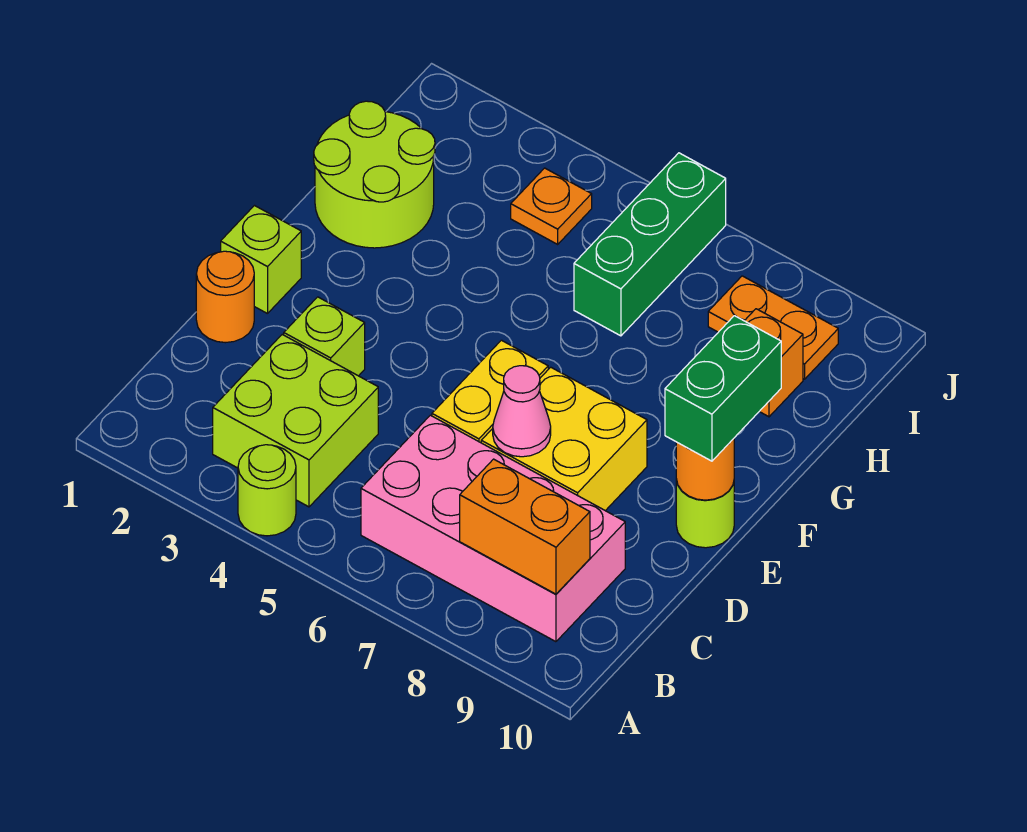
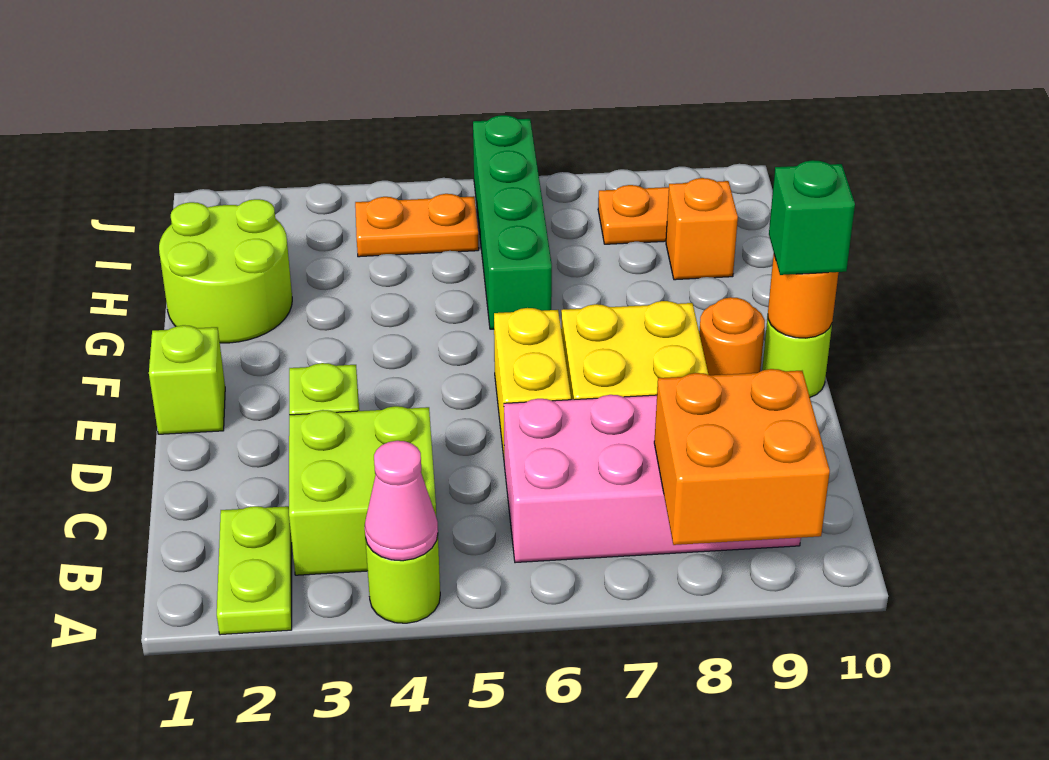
none -> lime 1x2 plate [217,506,292,635]
orange 1x2 brick [460,459,590,594] -> orange 2x2 brick [654,369,830,545]
orange 1x1 round brick [196,251,254,343] -> orange 1x1 round brick moved to [699,297,765,375]
pink 1x1 cone [493,366,551,457] -> pink 1x1 cone moved to [365,441,438,561]
green 1x2 brick [665,316,781,461] -> green 1x1 brick [769,160,855,275]
green 1x3 brick [574,153,726,336] -> green 1x4 brick [473,115,552,329]
orange 1x1 plate [511,168,592,244] -> orange 1x2 plate [355,194,479,257]

